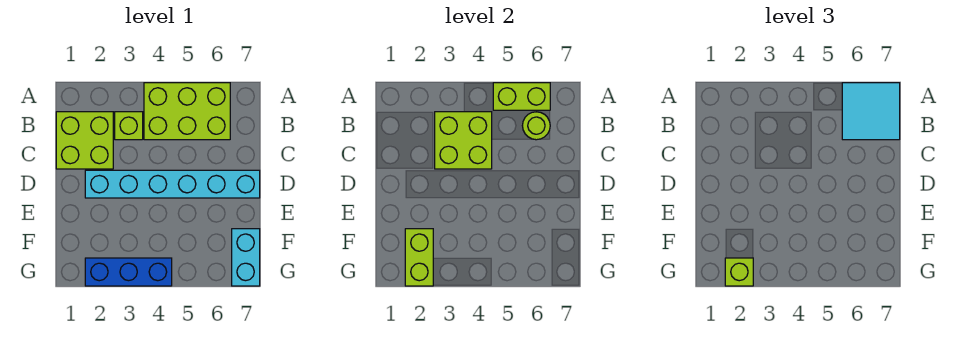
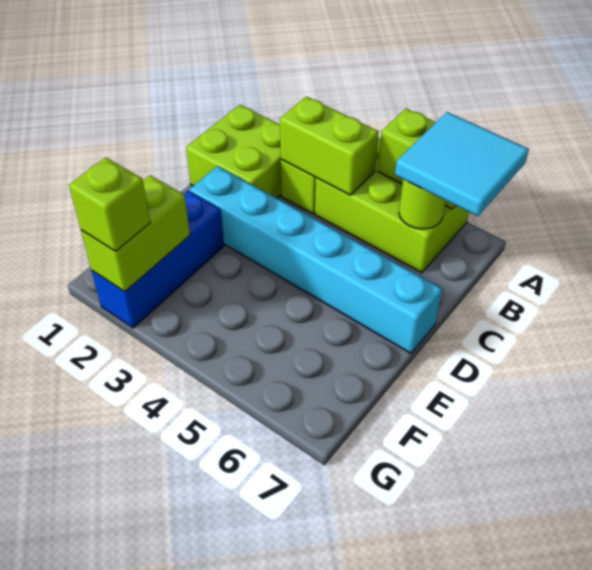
lime 2x2 brick [435,112,492,169] -> lime 1x2 brick [280,97,379,195]
cyan 1x2 brick [232,229,260,286] -> none
blue 1x3 brick [85,258,172,286] -> blue 1x3 brick turned to [92,191,224,328]

